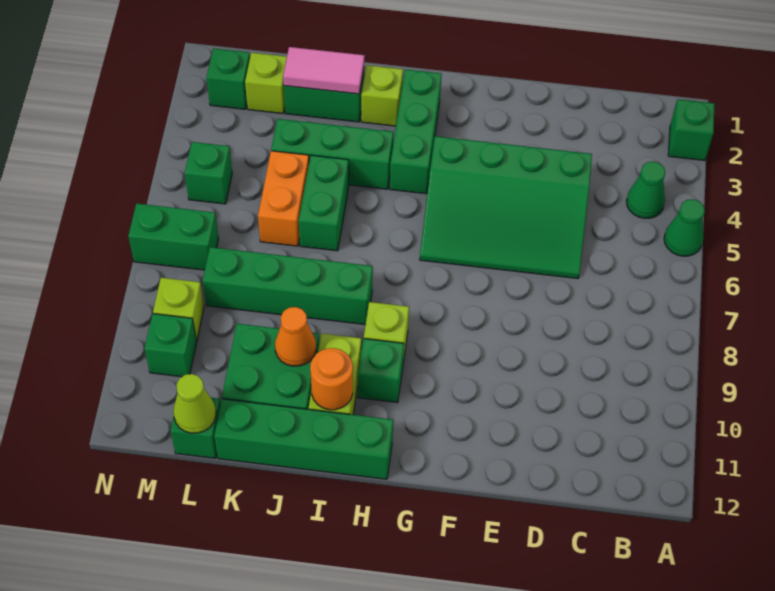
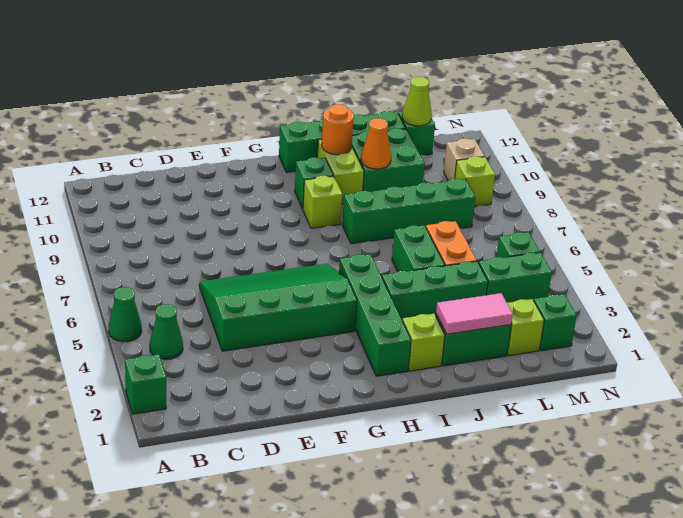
green 1x3 brick [390,69,442,194] -> green 1x4 brick [339,254,411,376]
green 1x2 brick [128,204,219,270] -> green 1x2 brick moved to [479,253,552,303]
green 1x1 brick [145,314,197,377] -> tan 1x1 brick [444,138,484,181]

